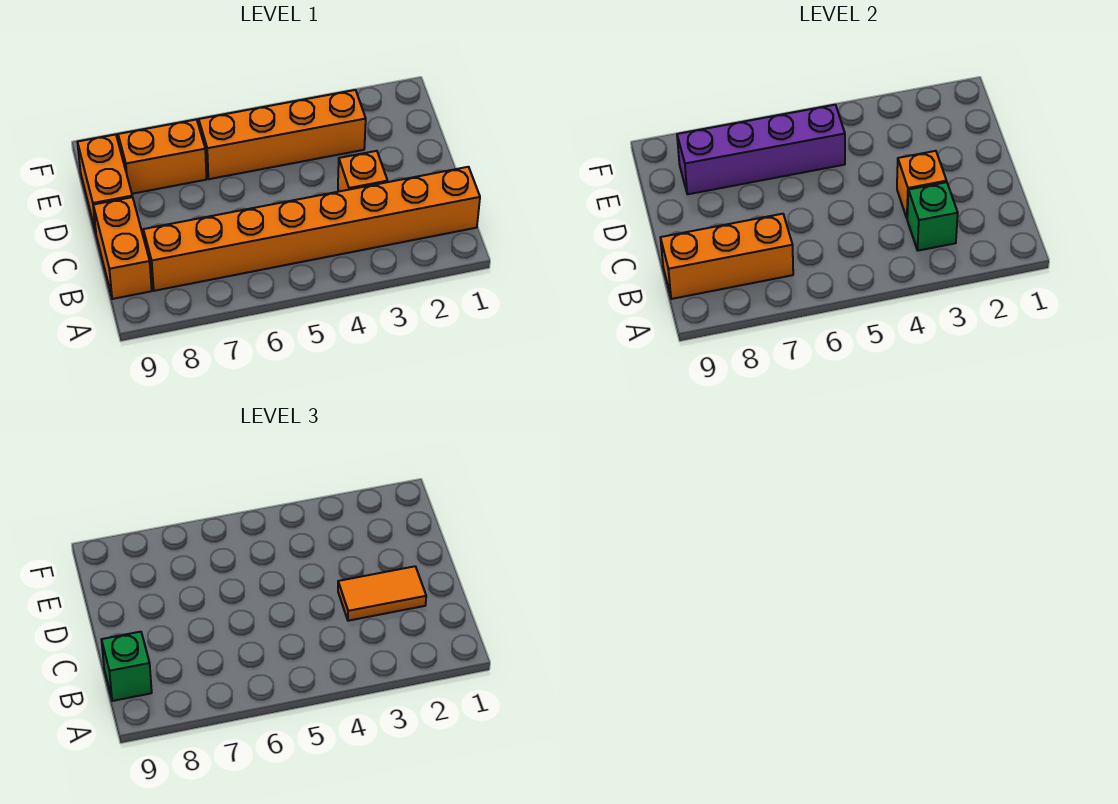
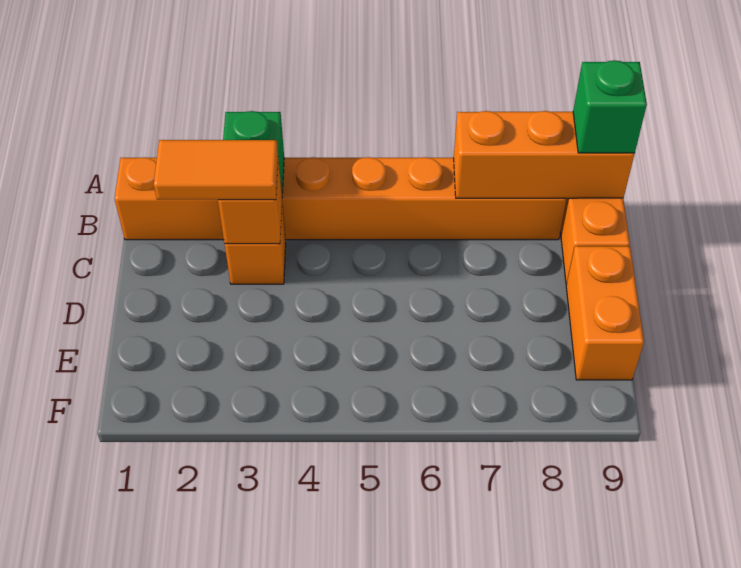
orange 1x4 brick [199,90,366,179] -> none
purple 1x4 brick [677,105,845,194] -> none
orange 1x2 brick [118,119,206,194] -> none

